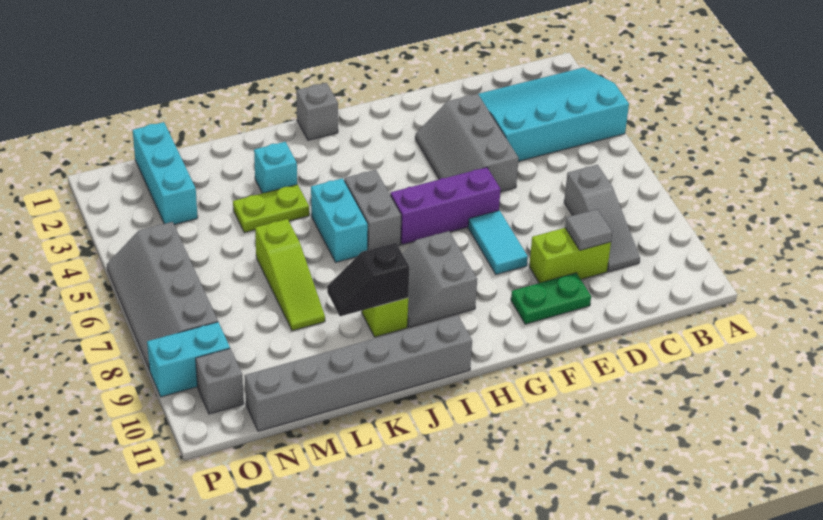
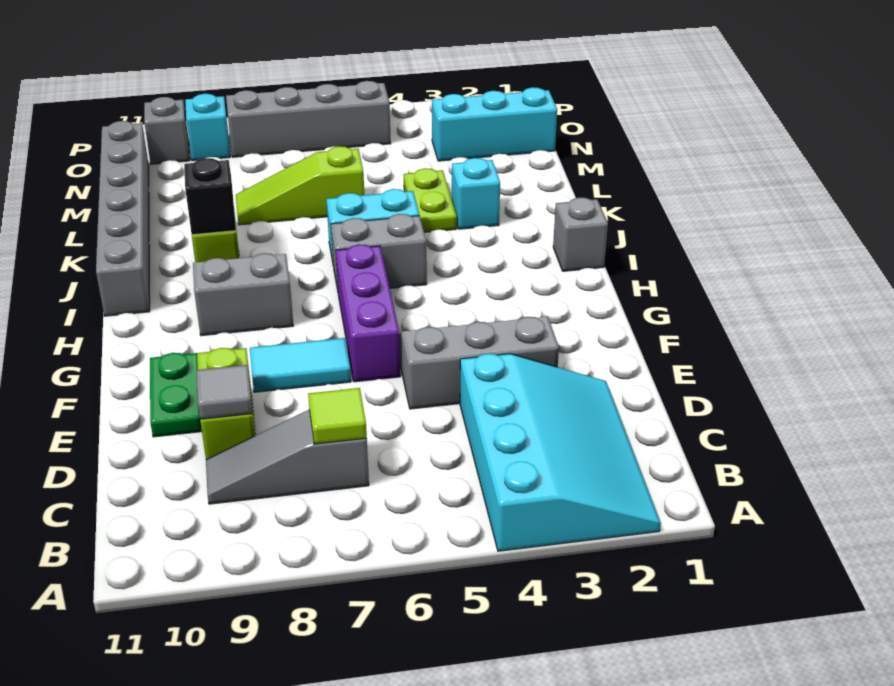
none -> lime 1x1 tile [308,388,367,444]
cyan 1x2 brick [147,322,230,397] -> cyan 1x1 brick [185,94,230,161]

